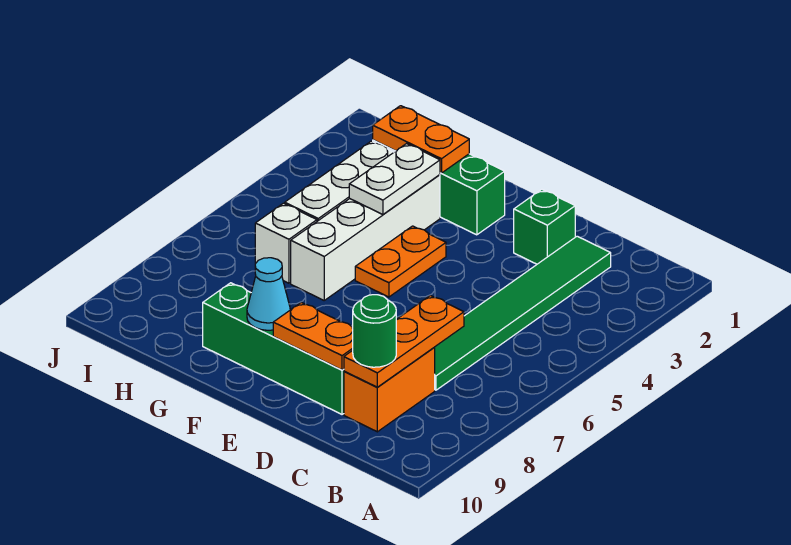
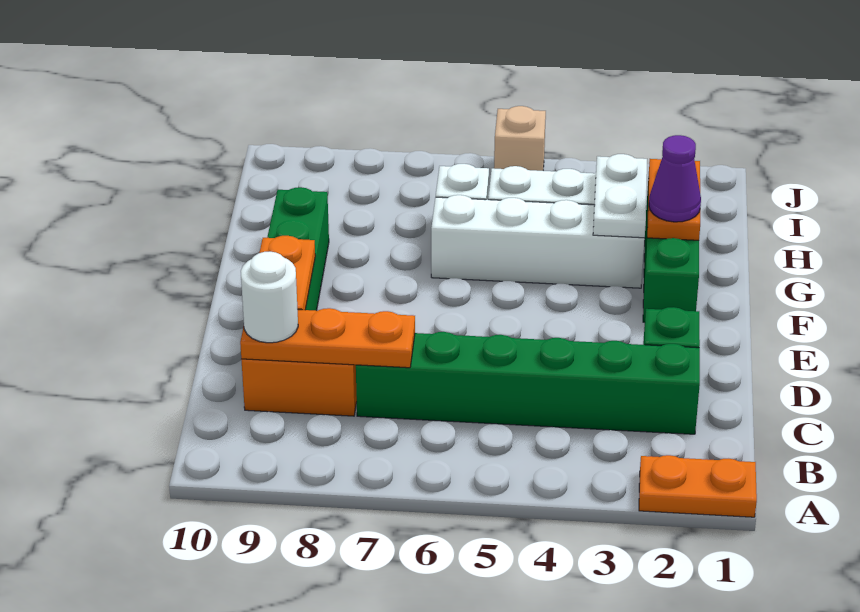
green 1x6 tile [434,236,611,390] -> green 1x6 brick [356,332,700,434]
green 1x1 round brick [352,295,396,367] -> white 1x1 round brick [241,252,298,343]
orange 1x2 plate [355,226,446,297] -> orange 1x2 plate moved to [639,455,757,517]
cyan 1x1 cone [247,258,290,330] -> none
none -> purple 1x1 cone [649,135,701,222]
white 1x2 plate [349,144,440,215] -> white 1x2 plate turned to [593,154,647,238]
none -> tan 1x1 brick [494,106,546,171]

